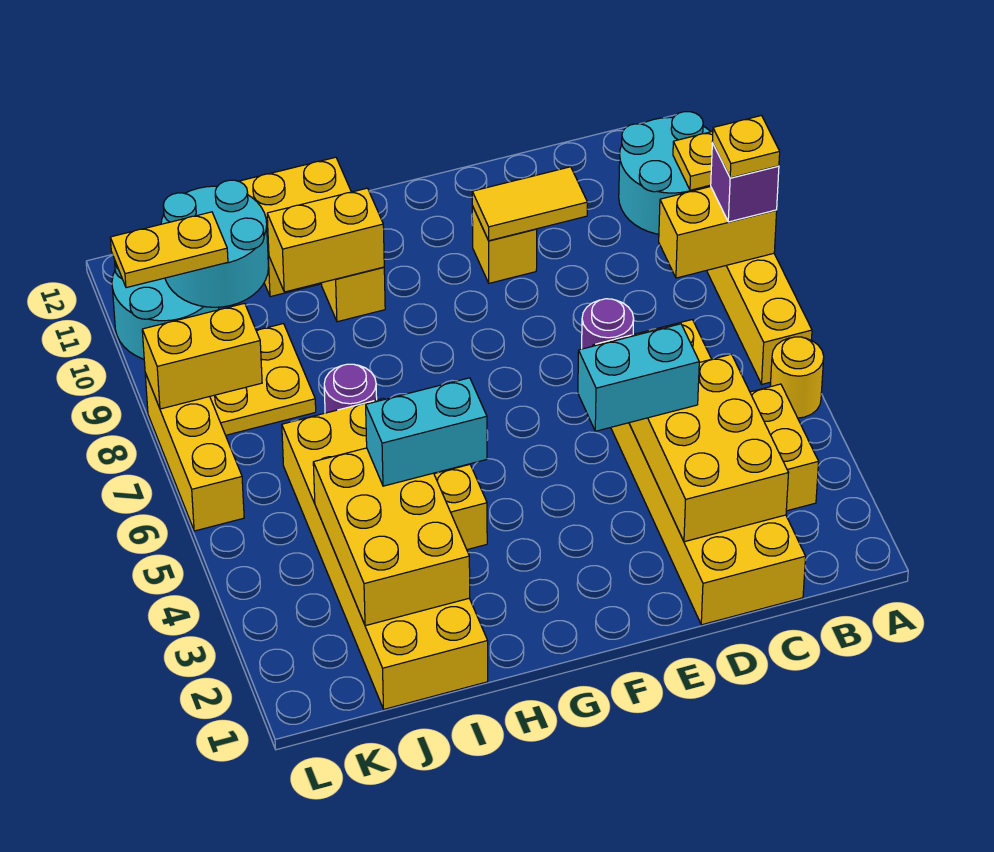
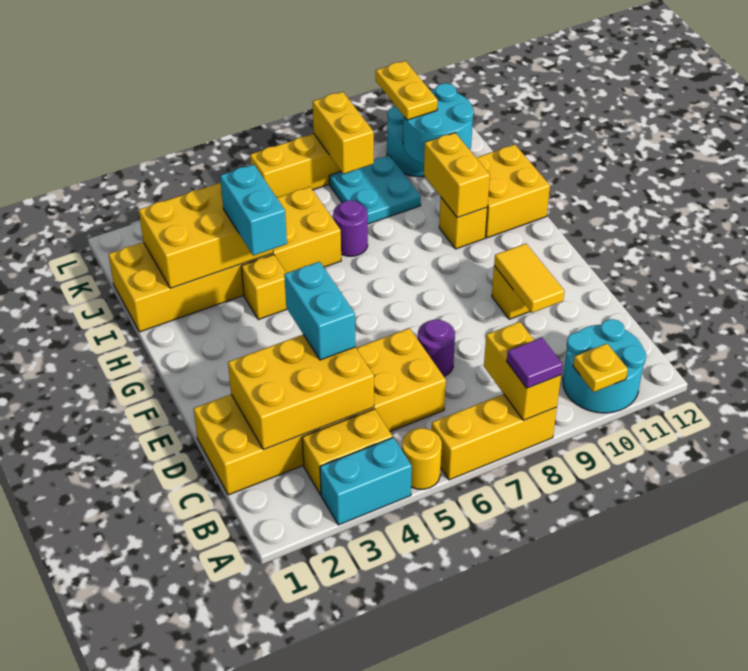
none -> cyan 1x2 brick [320,438,412,525]
purple 1x1 brick [711,143,779,222] -> purple 1x1 tile [507,338,563,388]
yellow 1x1 plate [712,116,780,178] -> none
yellow 2x2 plate [210,324,316,435] -> cyan 2x2 plate [329,156,421,224]

